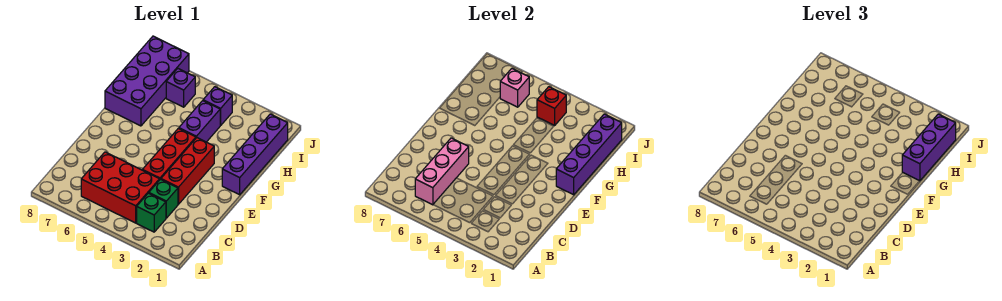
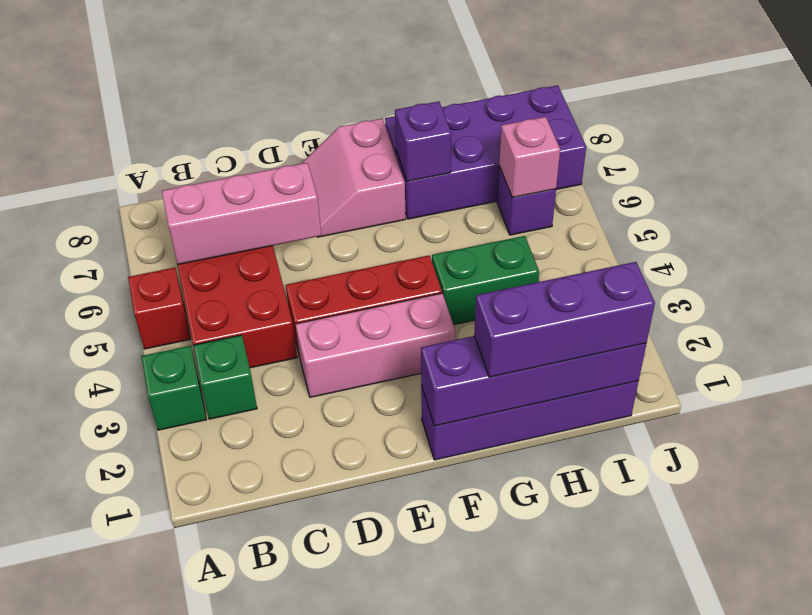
green 1x1 brick [149,179,178,218] -> green 1x1 brick moved to [141,346,207,430]
red 1x3 brick [161,138,214,204] -> pink 1x3 brick [295,293,455,397]
none -> pink 2x2 slope [301,118,406,237]
purple 1x2 brick [179,101,221,142] -> green 1x2 brick [432,236,539,325]
purple 1x1 brick [203,87,232,125] -> purple 1x1 brick moved to [395,101,451,181]
red 1x1 brick [537,87,566,125] -> red 1x1 brick moved to [128,268,191,349]

